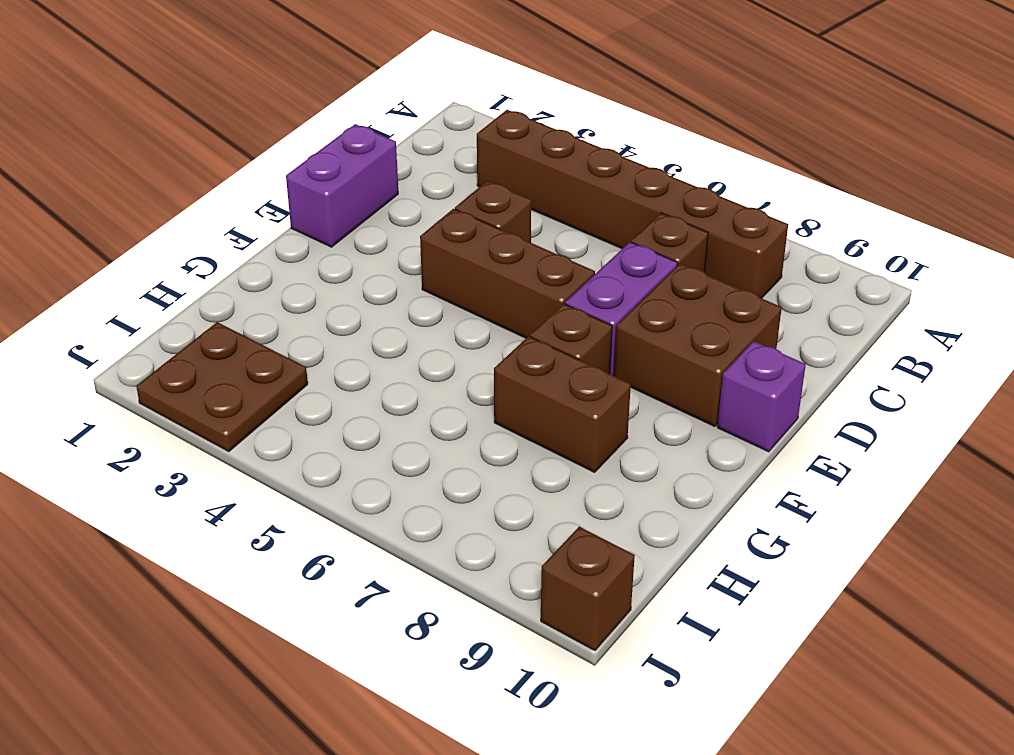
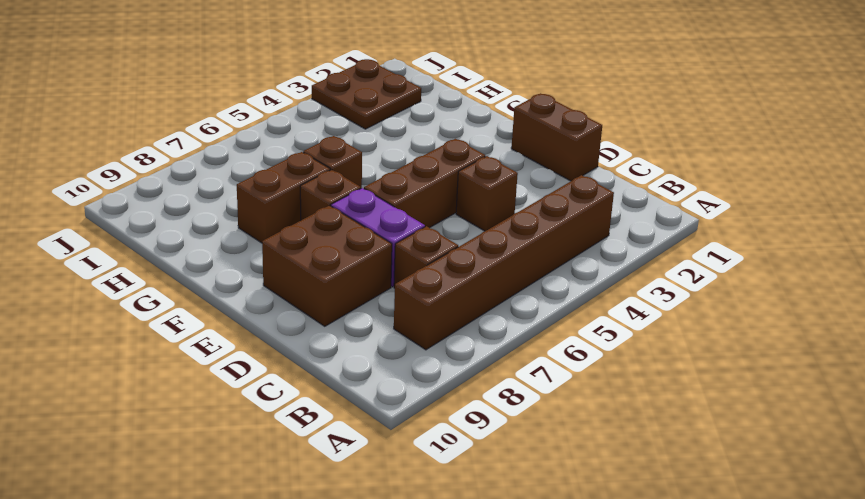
purple 1x2 brick [286,124,398,247] -> brown 1x2 brick [511,93,602,181]
purple 1x1 brick [717,341,806,452] -> none
brown 1x1 brick [541,527,635,651] -> brown 1x1 brick moved to [303,136,362,188]

